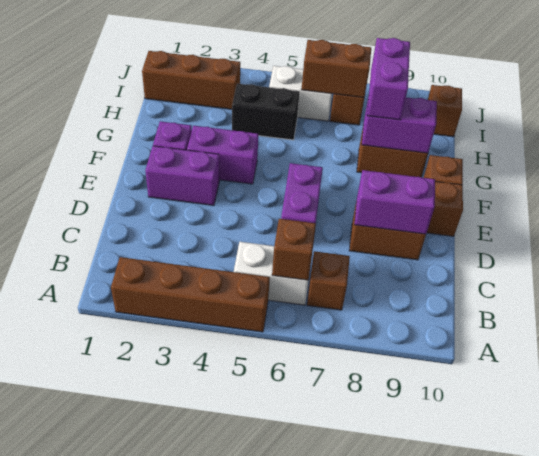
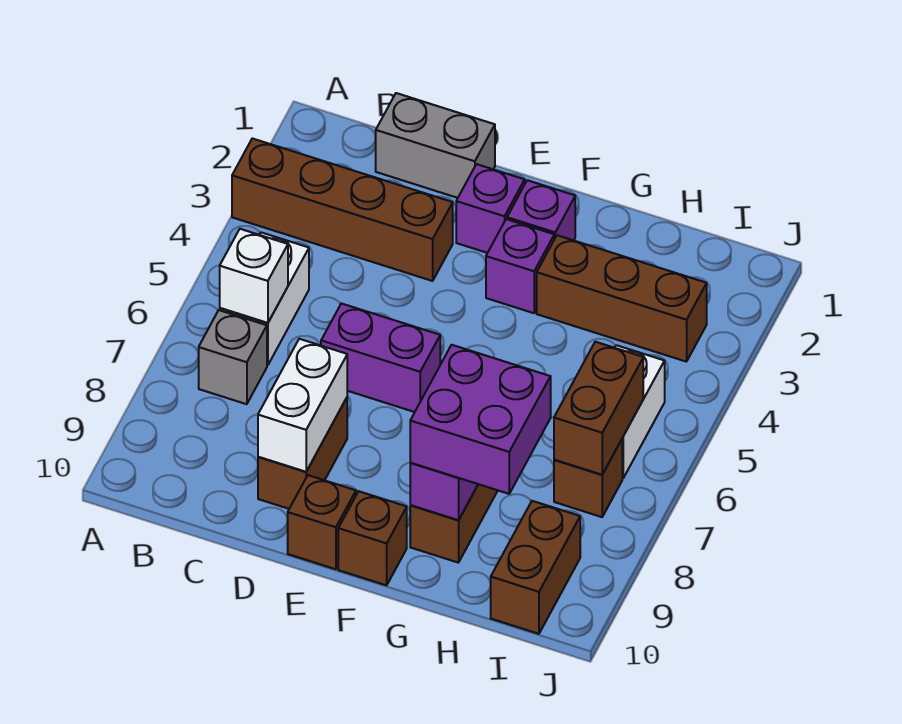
brown 1x4 brick [111,257,270,332] -> brown 1x4 brick turned to [232,138,453,281]
brown 1x1 brick [272,219,316,280] -> white 1x1 brick [220,229,288,323]
brown 1x1 brick [307,251,350,310] -> grey 1x1 brick [199,310,267,404]
none -> grey 1x2 brick [376,93,495,198]
purple 1x2 brick [354,170,435,234] -> white 1x2 brick [258,339,347,472]
purple 1x2 brick [145,146,220,205] -> purple 1x1 brick [456,164,525,253]
purple 1x2 brick [187,126,258,184] -> purple 1x1 brick [486,219,554,313]
purple 1x2 brick [367,38,410,120] -> purple 2x2 brick [410,345,551,494]
black 1x2 brick [232,84,300,140] -> none
brown 1x3 brick [142,51,240,109] -> brown 1x3 brick turned to [537,235,707,362]
brown 1x1 brick [428,85,462,137] -> brown 1x2 brick [491,501,580,634]

